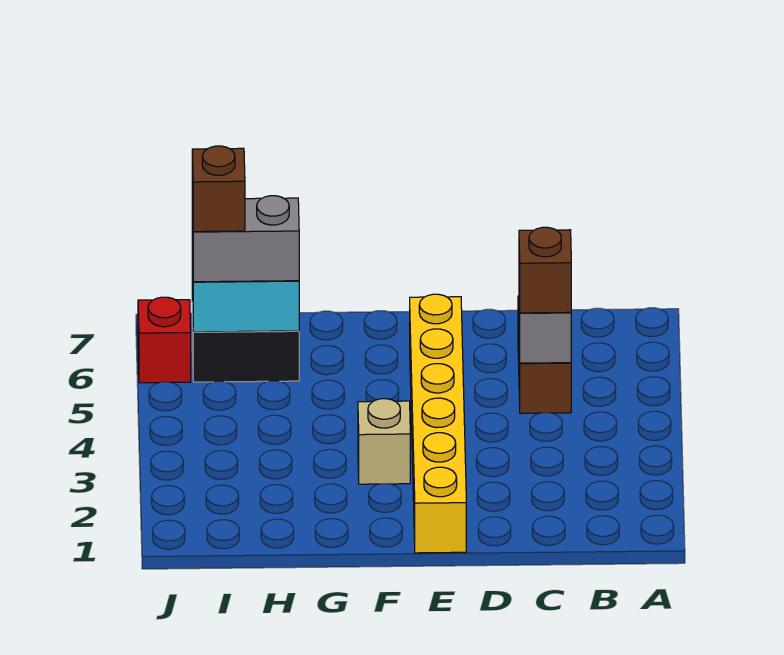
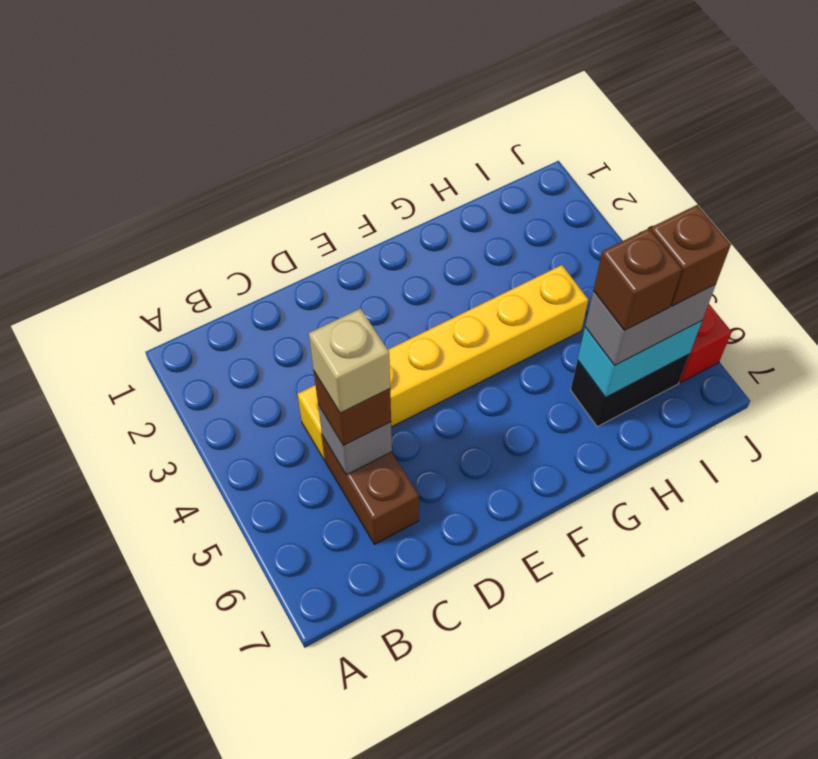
yellow 1x6 brick [410,294,466,553] -> yellow 1x6 brick turned to [298,265,588,460]
tan 1x1 brick [358,399,410,484] -> tan 1x1 brick moved to [309,309,390,413]
none -> brown 1x1 brick [593,229,682,331]

